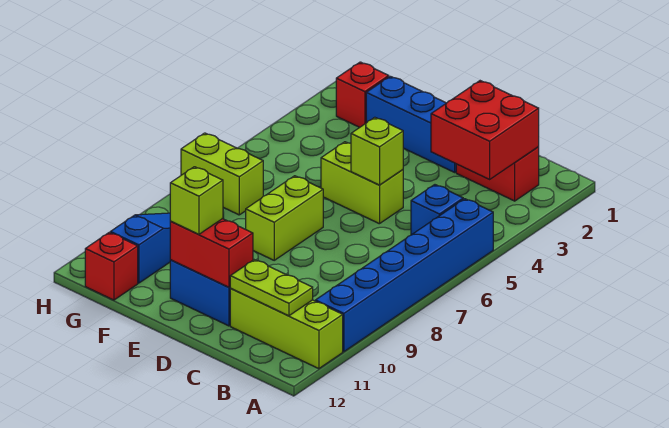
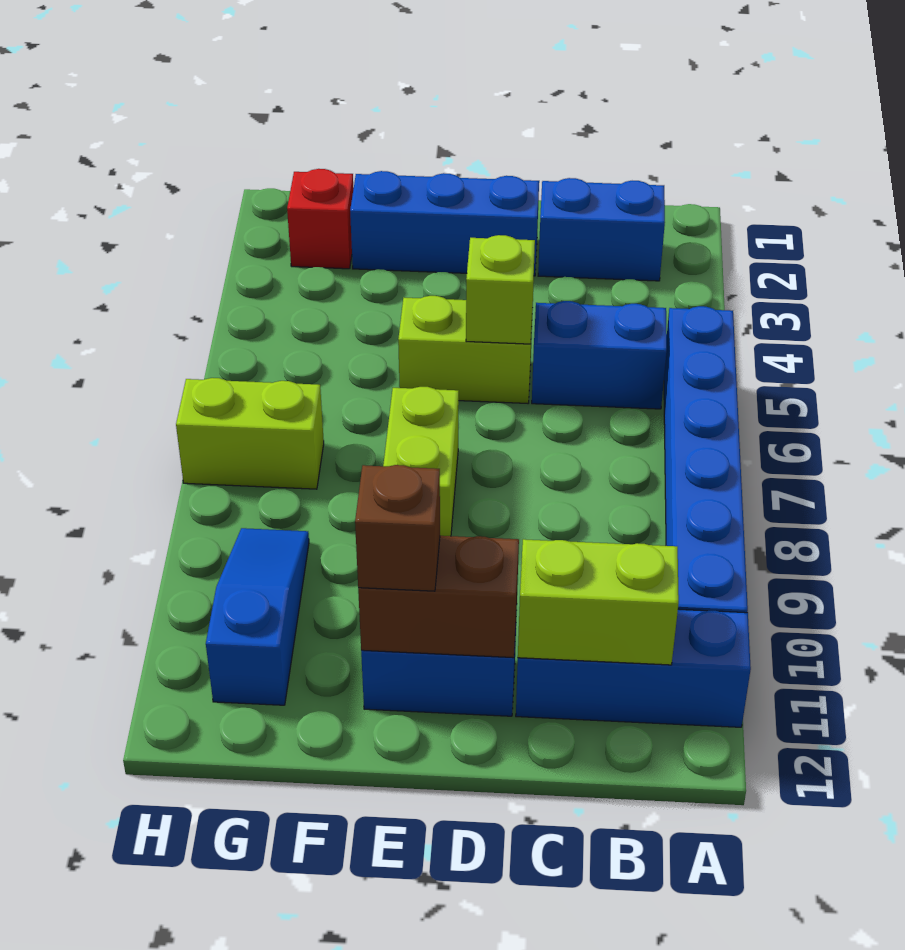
lime 1x3 brick [230,289,343,369] -> blue 1x3 brick [516,609,751,727]
red 1x2 brick [456,147,539,201] -> blue 1x2 brick [538,178,665,281]
red 2x2 brick [431,81,539,179] -> none
blue 1x1 brick [411,185,463,235] -> blue 1x2 brick [532,301,667,409]
lime 1x2 plate [230,260,313,316] -> lime 1x2 brick [518,539,679,665]
red 1x2 brick [170,219,253,287] -> brown 1x2 brick [358,536,519,658]
lime 1x1 brick [170,167,223,235] -> brown 1x1 brick [355,465,440,591]
red 1x1 brick [85,232,138,300] -> none

